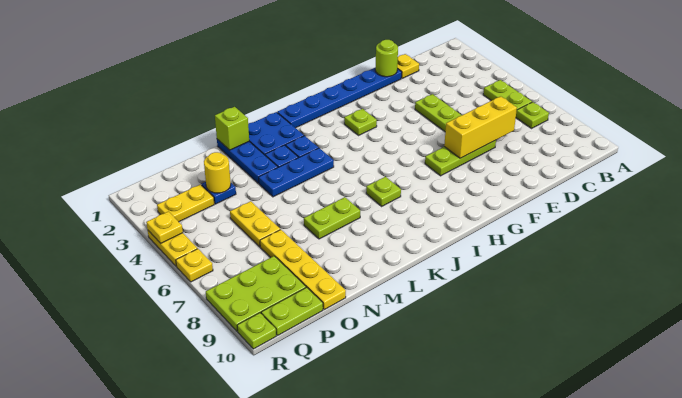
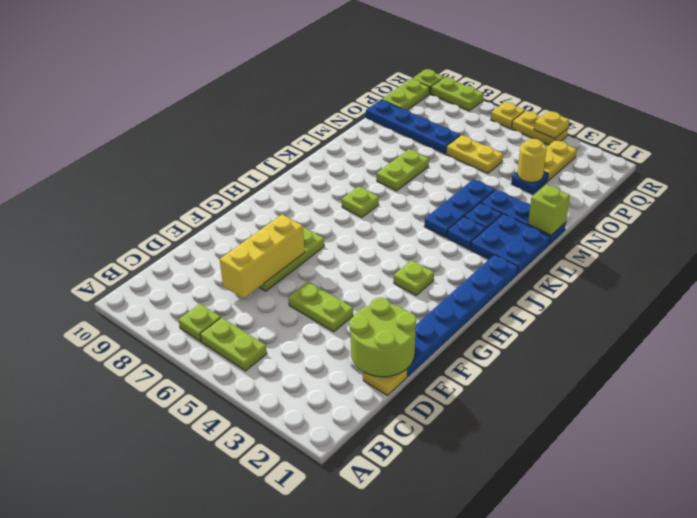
lime 1x1 round brick [375,40,398,77] -> lime 2x2 round brick [349,298,416,377]
yellow 1x4 plate [260,230,346,310] -> blue 1x4 plate [366,100,460,154]
lime 2x3 plate [206,256,306,331] -> lime 1x2 plate [431,77,483,111]

